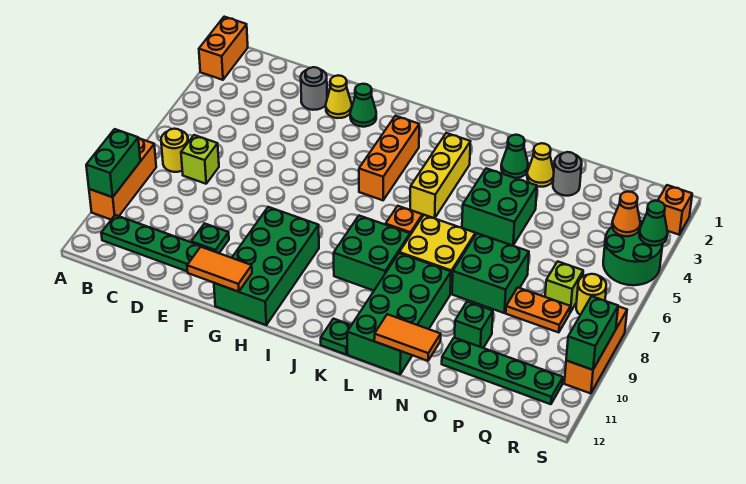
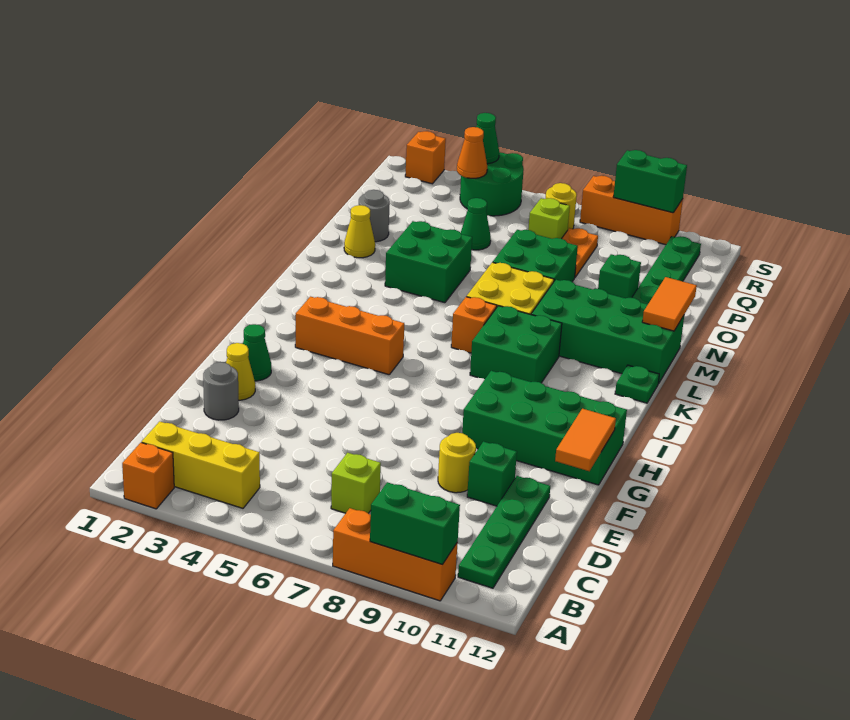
orange 1x2 brick [199,17,248,80] -> orange 1x1 brick [122,443,174,509]
yellow 1x1 round brick [161,129,188,172] -> yellow 1x1 round brick moved to [438,433,476,493]
green 1x1 plate [191,224,229,253] -> green 1x1 brick [467,442,517,506]
yellow 1x3 brick [410,133,470,218] -> yellow 1x3 brick moved to [142,421,260,508]
green 1x1 cone [501,135,528,178] -> green 1x1 cone moved to [461,198,491,250]

